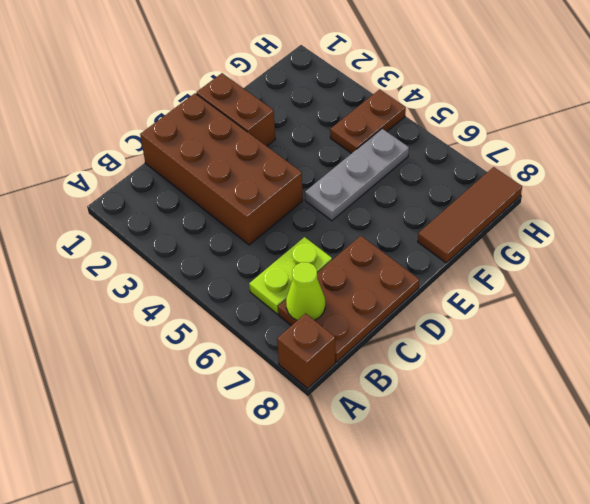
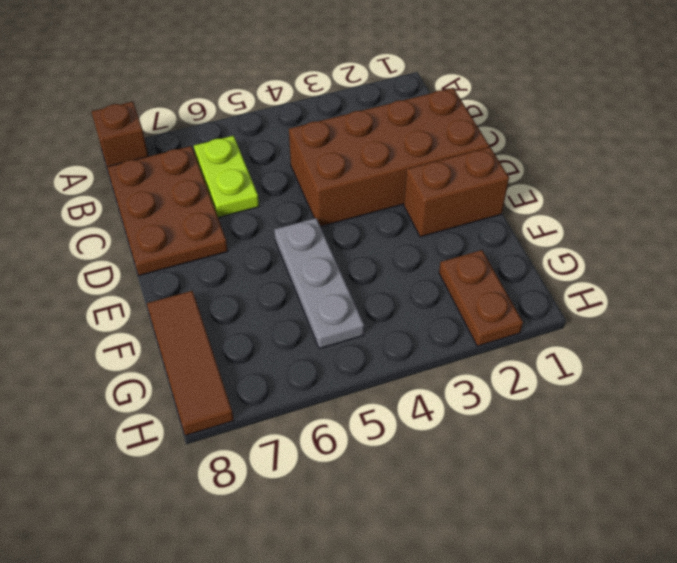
lime 1x1 cone [286,262,325,320] -> none
brown 1x2 plate [330,89,406,153] -> brown 1x2 plate moved to [439,250,523,346]

